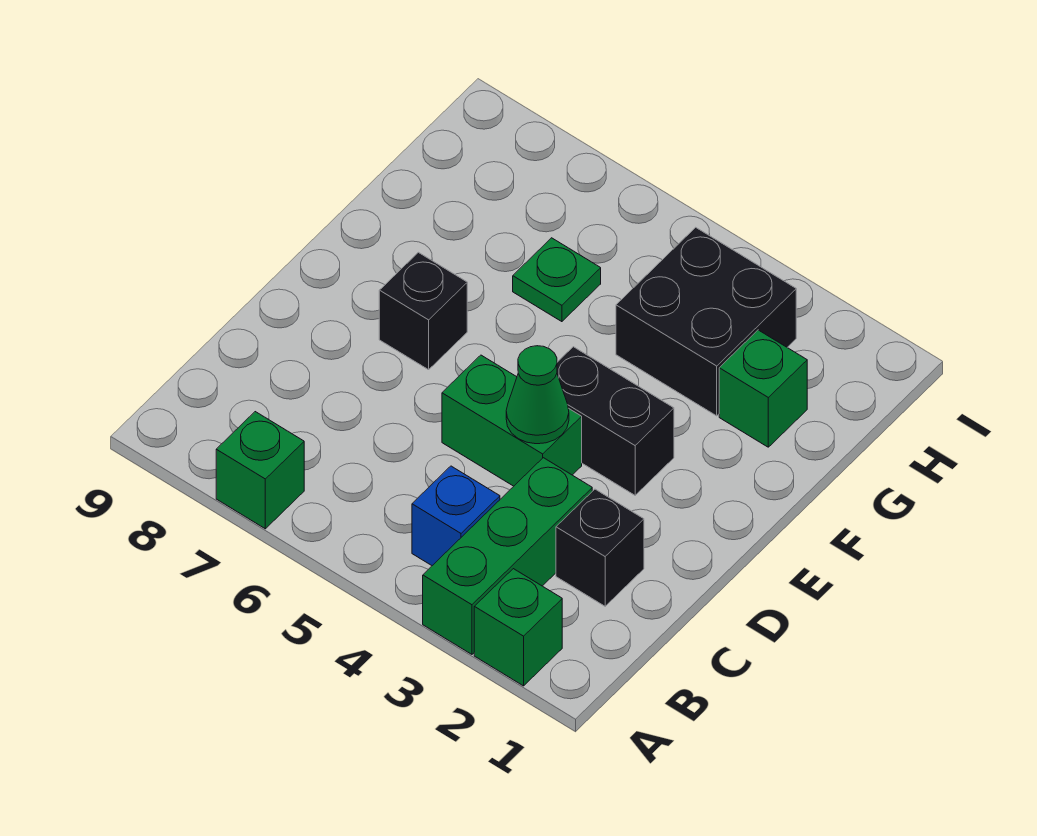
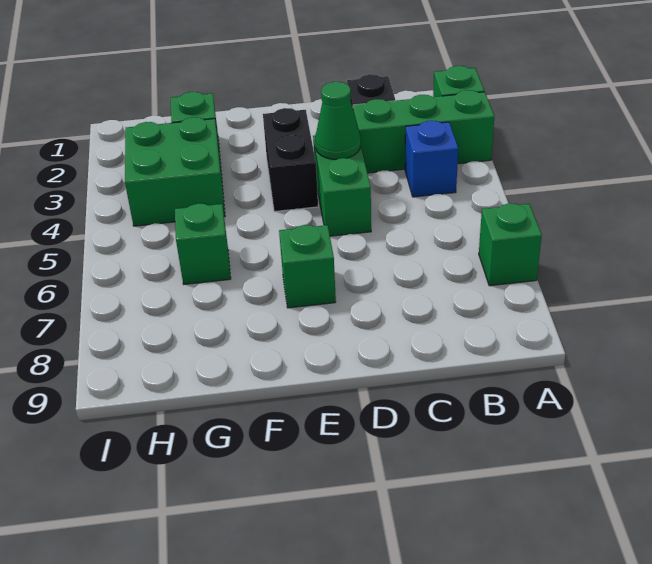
black 1x1 brick [379,252,467,370] -> green 1x1 brick [279,225,336,308]
black 2x2 brick [616,227,796,416] -> green 2x2 brick [125,117,225,226]
green 1x1 plate [513,238,601,322] -> green 1x1 brick [175,204,231,284]

